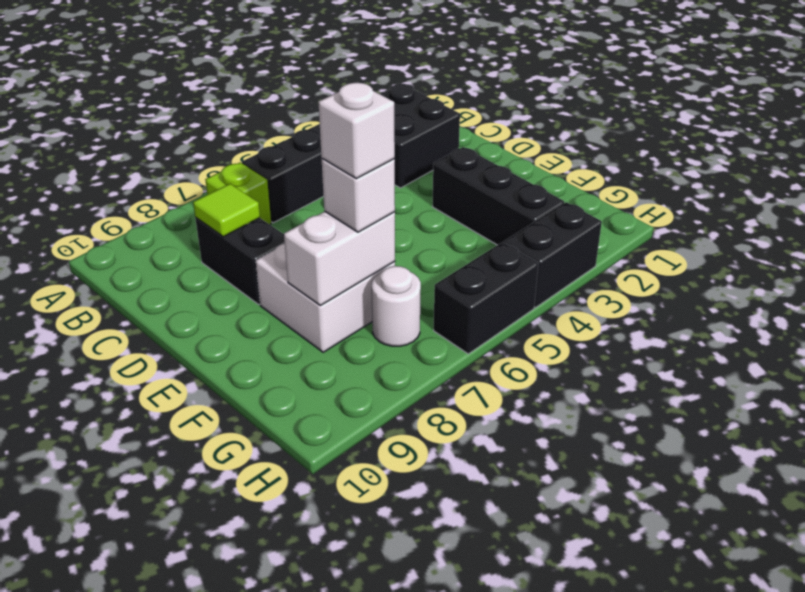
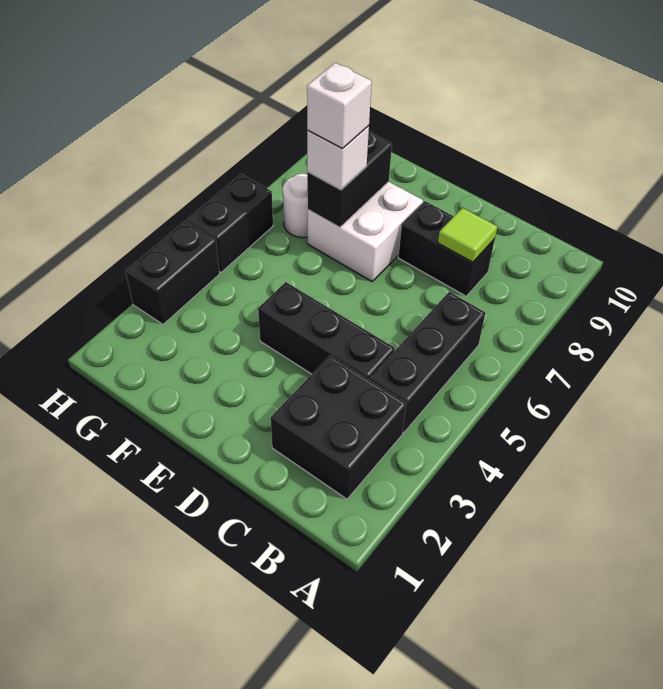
lime 1x1 brick [205,163,271,224] -> none
black 1x3 brick [432,147,564,245] -> black 1x3 brick moved to [258,282,395,380]
white 1x2 brick [284,211,395,305] -> black 1x2 brick [307,131,392,228]

